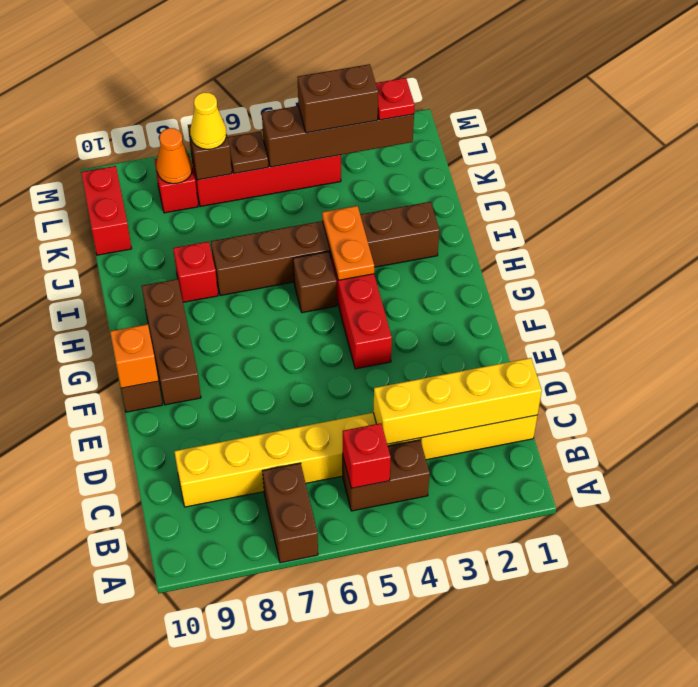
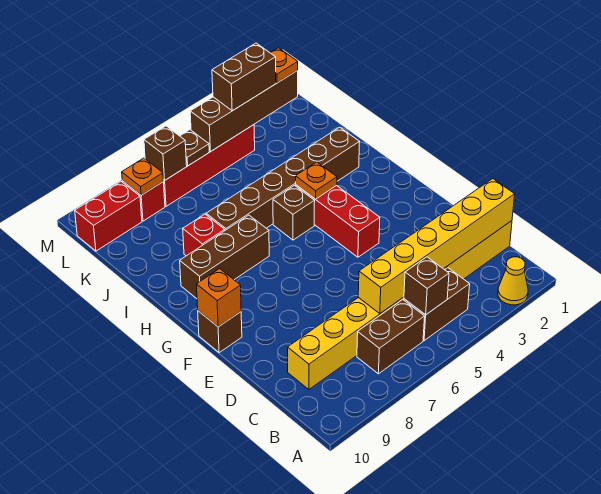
brown 1x2 brick [263,463,318,563] -> brown 1x2 brick turned to [357,300,425,374]
red 1x1 brick [343,423,391,488] -> brown 1x1 brick [404,257,449,315]
yellow 1x4 brick [373,358,542,444] -> yellow 1x6 brick [358,179,515,314]
brown 1x3 brick [142,279,201,405] -> brown 1x3 brick turned to [180,215,269,299]
orange 1x2 plate [322,206,374,280] -> orange 1x1 plate [296,162,337,199]
red 1x2 brick [81,166,132,255] -> red 1x2 brick turned to [75,182,142,251]
red 1x1 plate [376,78,415,120] -> orange 1x1 plate [271,48,298,83]
yellow 1x1 cone [190,92,226,149] -> yellow 1x1 cone moved to [498,257,528,305]
orange 1x1 cone [157,128,192,184] -> orange 1x1 plate [122,158,163,195]

